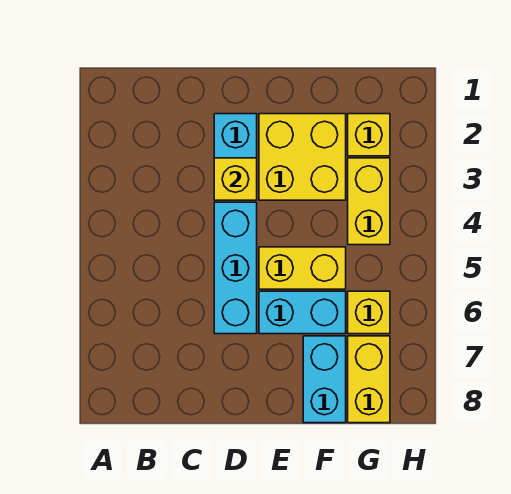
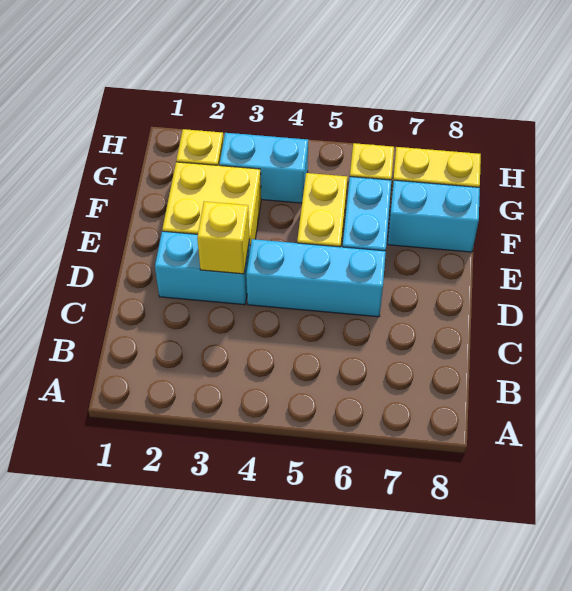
yellow 1x2 brick [348,158,390,245] -> cyan 1x2 brick [219,133,308,203]

